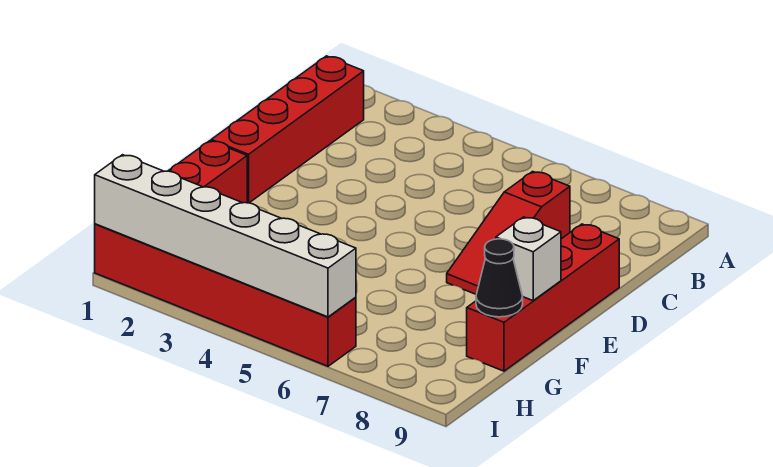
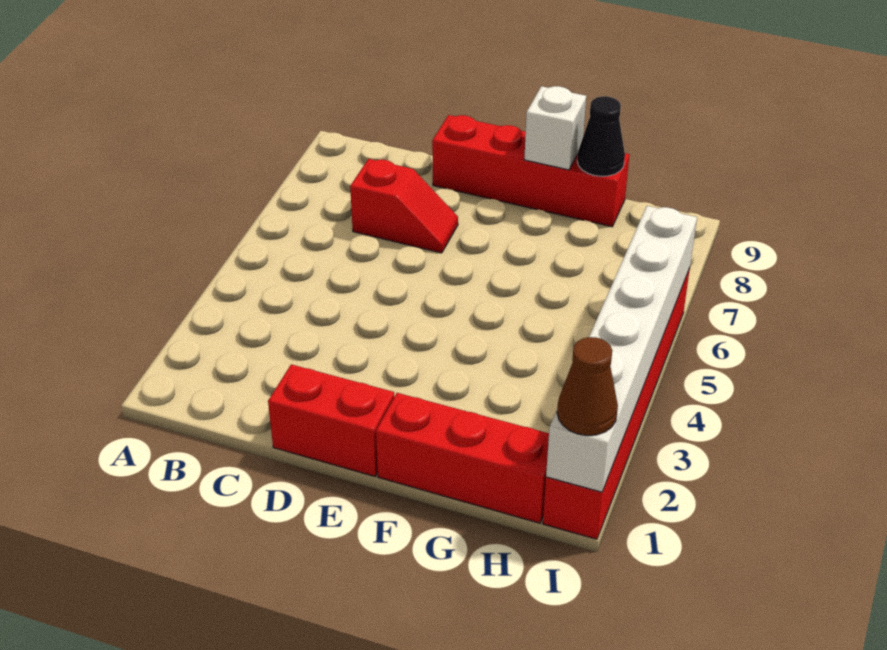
red 1x4 brick [211,56,364,203] -> red 1x2 brick [268,364,394,476]
red 1x3 slope [447,171,570,294] -> red 1x2 slope [350,159,458,253]
none -> brown 1x1 cone [557,337,618,436]

